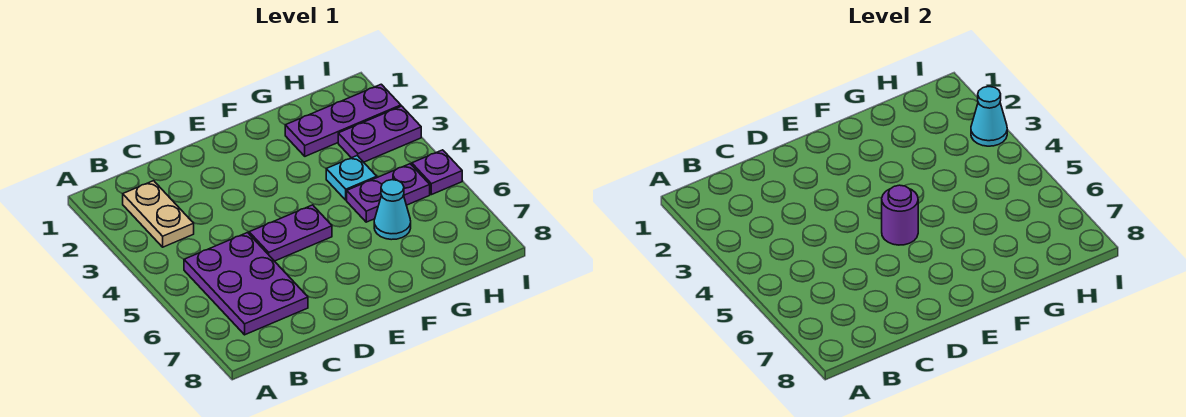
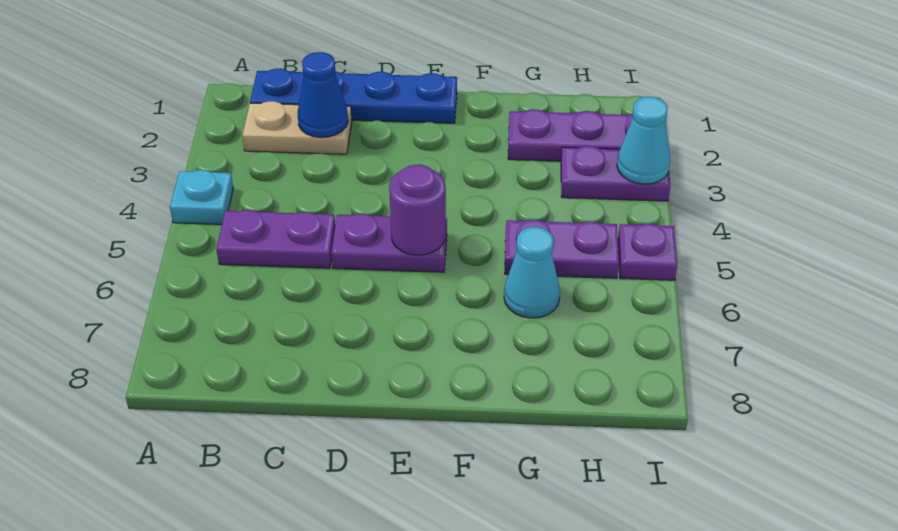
none -> blue 1x4 plate [250,69,457,123]
tan 1x2 plate [123,181,194,247] -> tan 1x2 plate turned to [242,101,352,154]
purple 2x3 plate [184,233,308,335] -> purple 1x2 plate [216,210,335,268]
none -> blue 1x1 cone [298,52,348,137]
cyan 1x1 plate [326,156,377,200] -> cyan 1x1 plate moved to [170,170,233,224]

